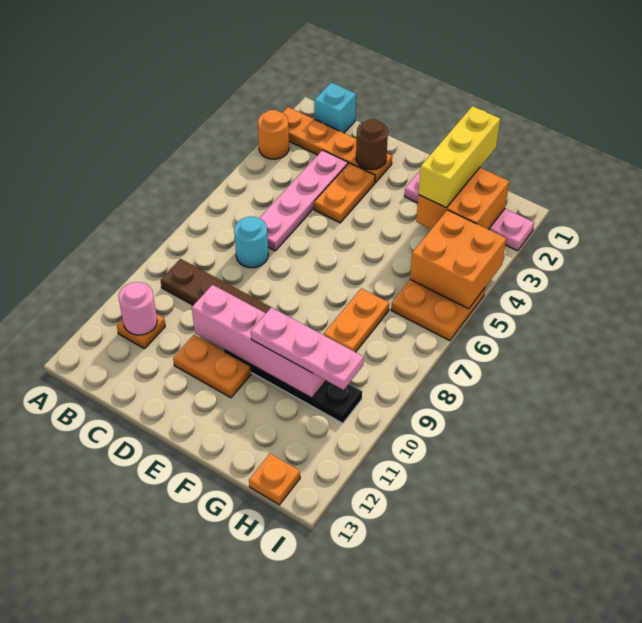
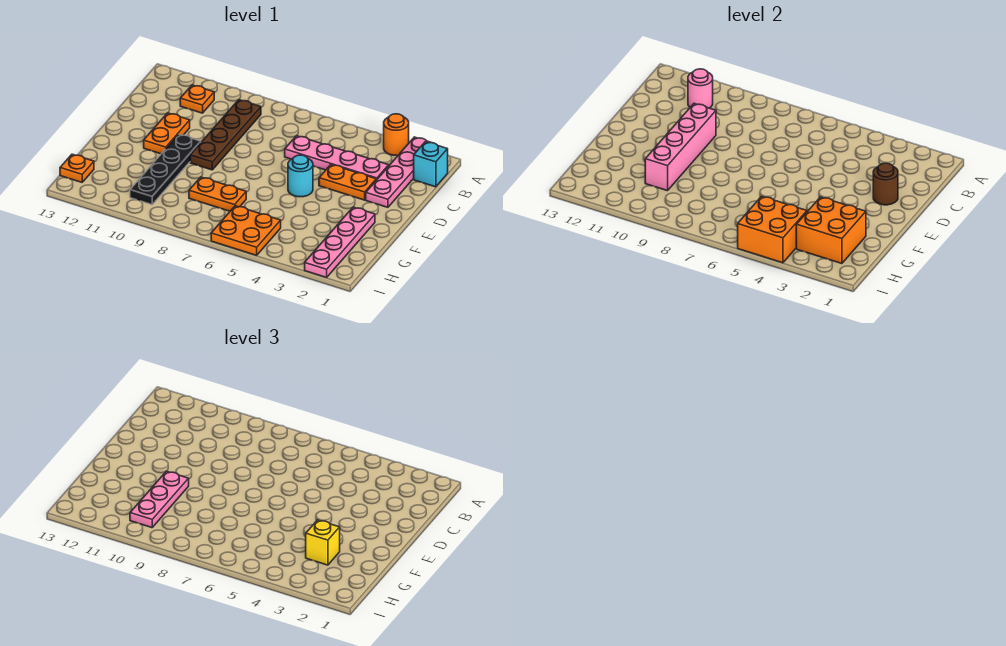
orange 1x4 plate [282,107,392,183] -> pink 1x4 plate [366,137,431,207]
cyan 1x1 round brick [234,216,268,268] -> cyan 1x1 round brick moved to [288,155,313,197]
yellow 1x3 brick [419,106,500,208] -> yellow 1x1 brick [306,520,340,565]

